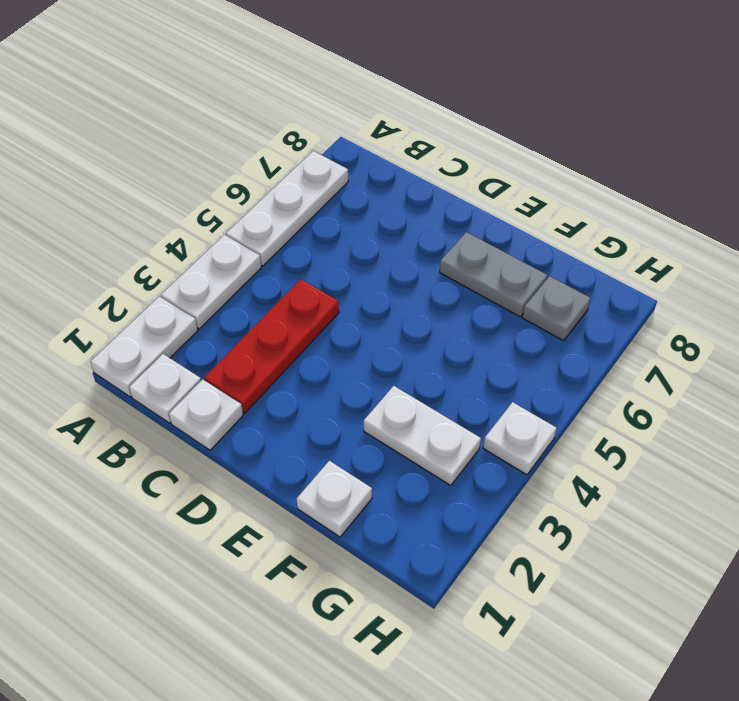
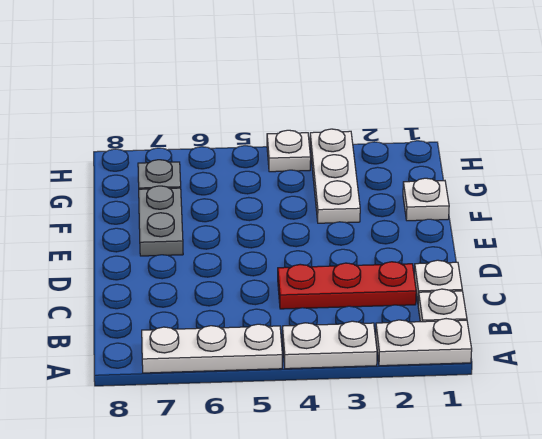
white 1x2 plate [364,386,481,486] -> white 1x3 plate [310,129,360,223]

